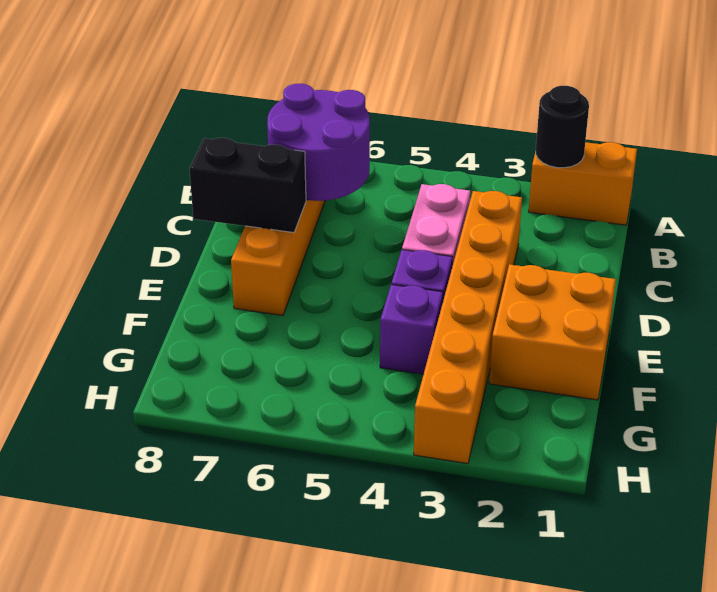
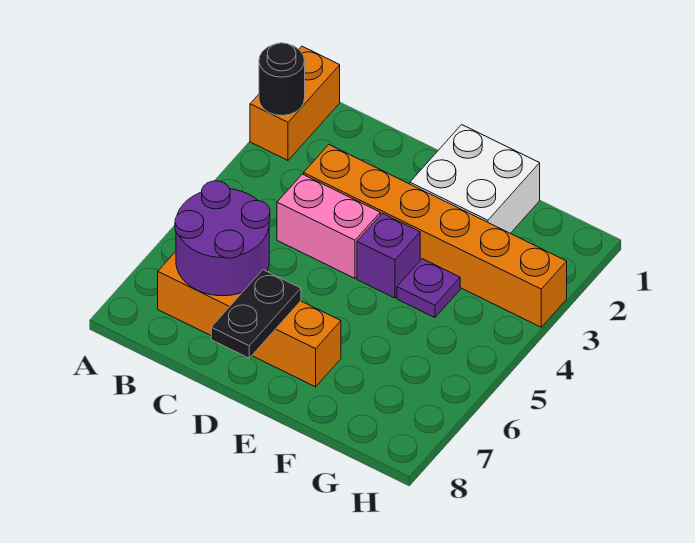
black 1x2 brick [189,138,306,233] -> black 1x2 plate [211,270,301,358]
orange 2x2 brick [489,264,616,400] -> white 2x2 brick [410,125,540,233]
purple 1x1 brick [380,285,443,374] -> purple 1x1 plate [397,259,460,318]

